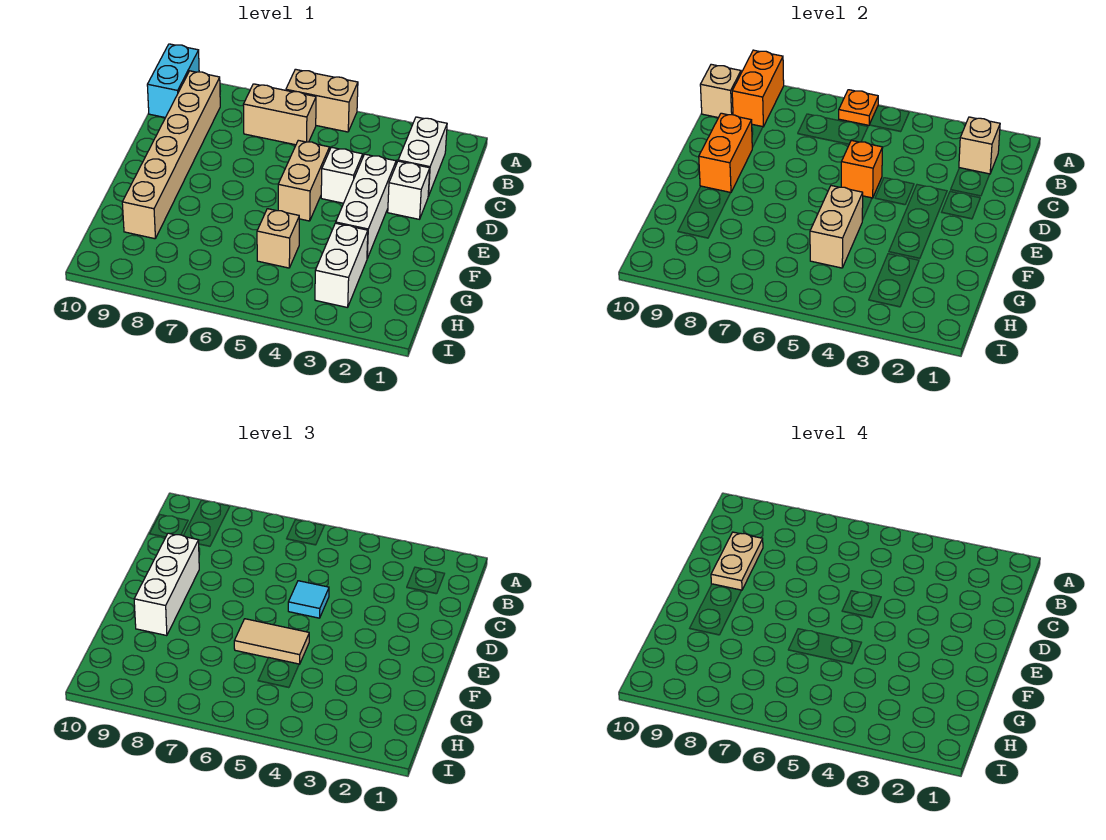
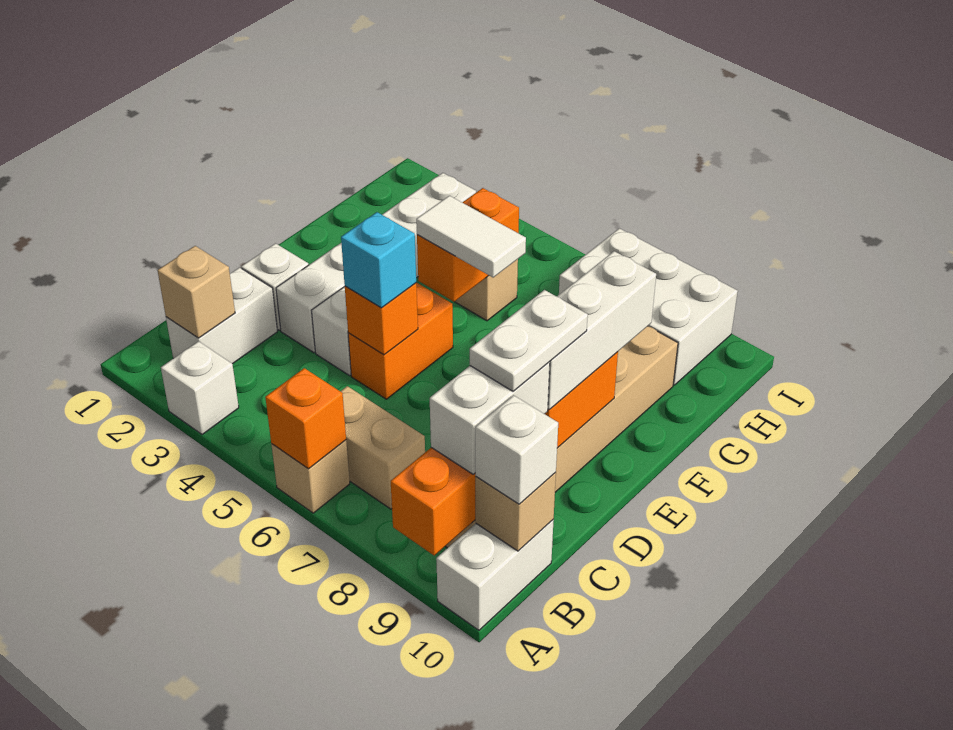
none -> white 1x1 brick [161,341,239,435]
tan 1x2 brick [286,69,358,132] -> tan 1x1 brick [271,440,350,513]
orange 1x1 plate [839,90,878,125] -> orange 1x1 brick [265,368,346,469]
cyan 1x2 brick [147,44,199,118] -> white 1x2 brick [436,520,554,630]
none -> white 1x2 brick [430,362,550,474]
none -> white 1x1 brick [475,395,558,504]
tan 1x2 plate [711,532,763,590] -> white 1x2 plate [470,290,588,391]
tan 1x2 brick [278,140,330,221] -> orange 1x2 brick [348,283,453,399]
cyan 1x1 tile [288,581,329,618] -> cyan 1x1 brick [341,212,416,308]
tan 1x2 brick [810,186,863,268] -> orange 1x2 brick [417,188,519,302]
tan 1x2 tile [234,619,309,664] -> white 1x2 tile [416,196,526,278]
none -> white 2x3 brick [559,228,738,385]

